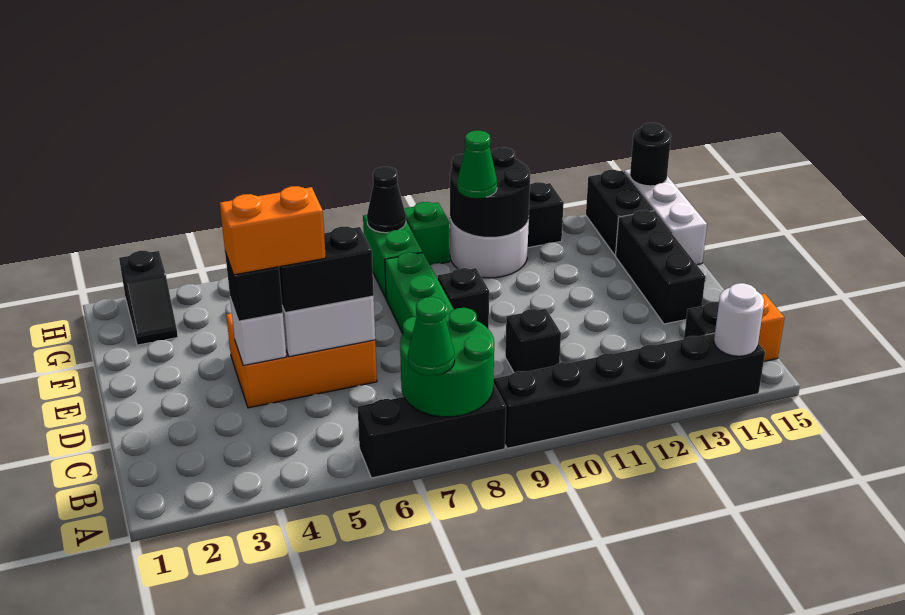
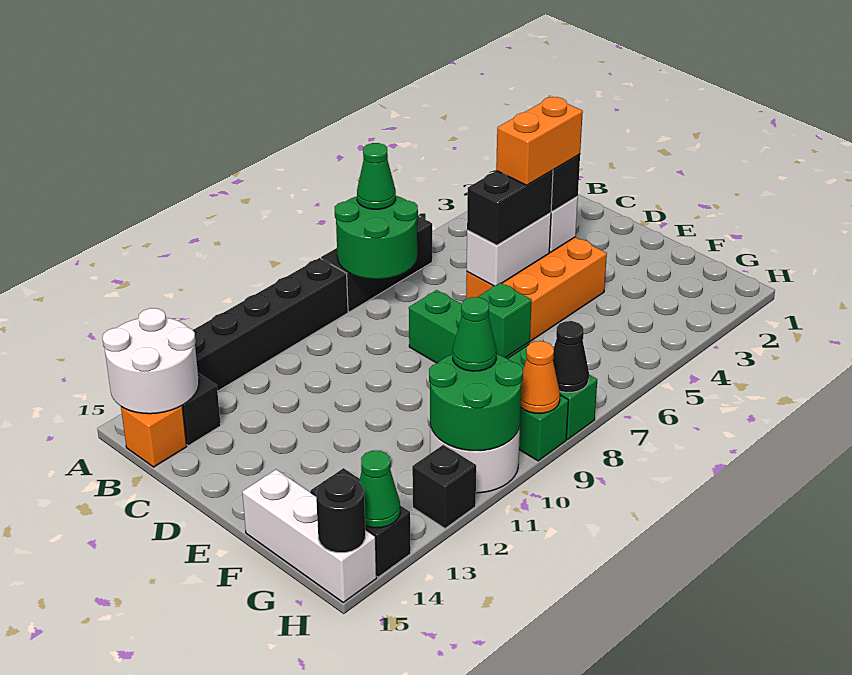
white 1x1 round brick [714,283,764,356] -> white 2x2 round brick [102,308,199,414]
black 1x1 brick [505,309,561,373] -> none
black 1x3 brick [615,210,705,324] -> none
black 1x1 brick [438,268,489,329] -> none
none -> green 1x1 brick [478,283,532,358]
black 1x2 slope [119,251,178,345] -> none
black 2x2 round brick [450,147,530,238] -> green 2x2 round brick [429,354,523,451]
none -> orange 1x1 cone [521,341,560,413]
none -> green 1x1 cone [359,451,400,528]

